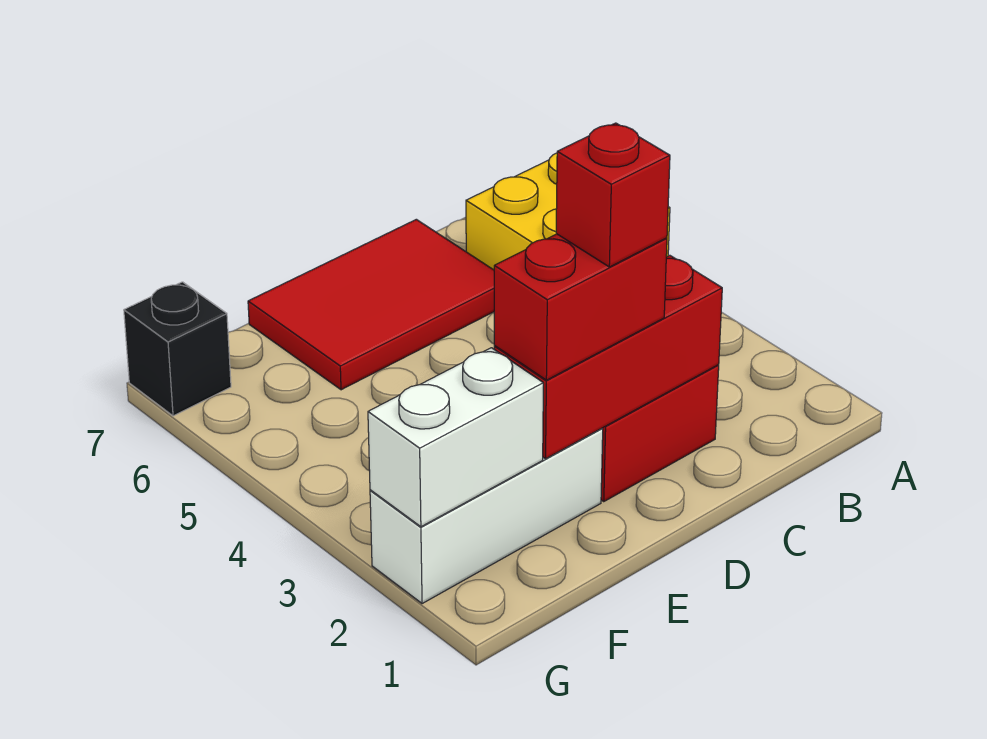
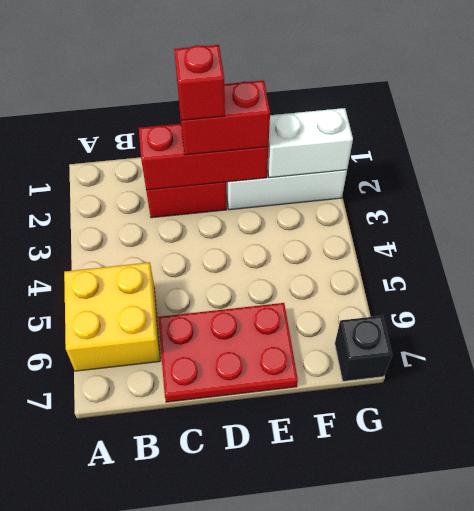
red 2x3 tile [248,219,494,390] -> red 2x3 plate [158,303,298,402]

